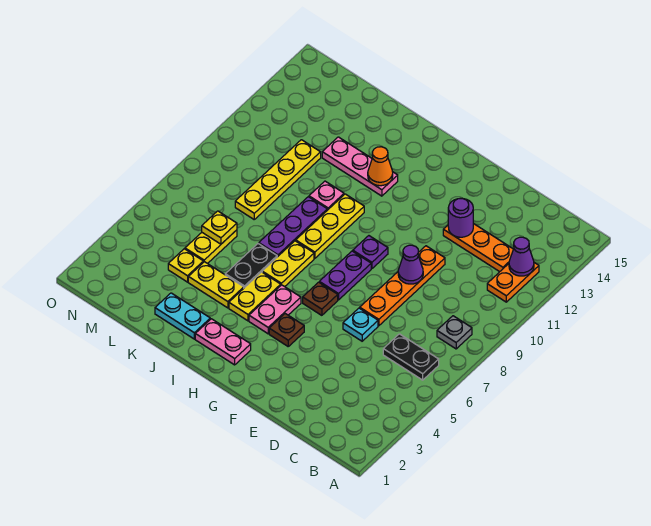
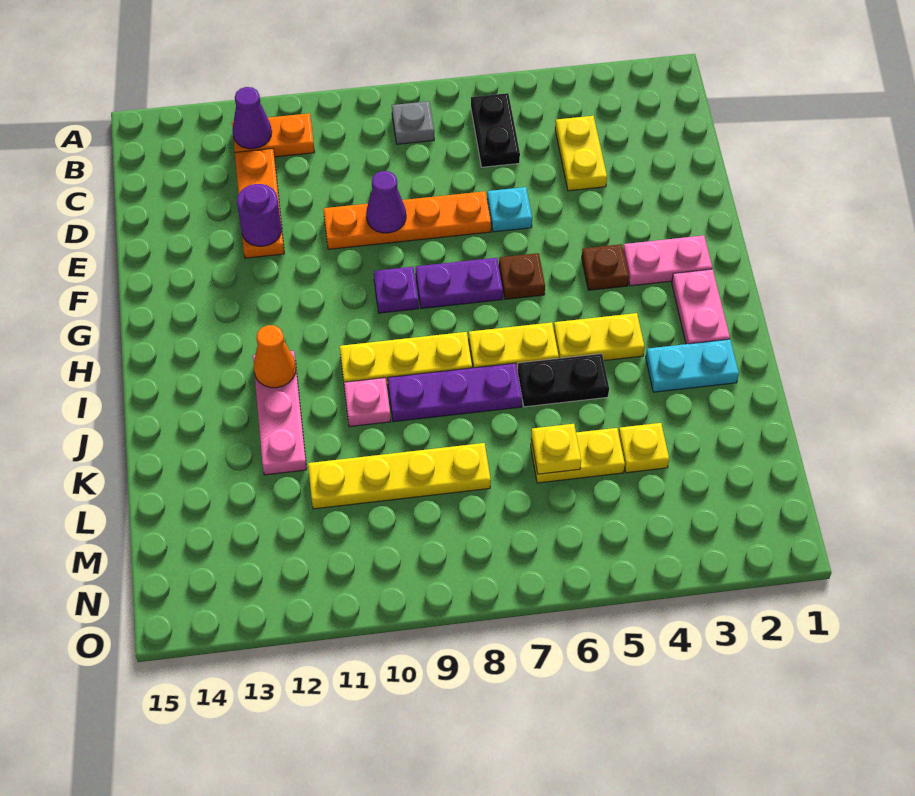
pink 1x2 plate [249,285,301,334] -> pink 1x2 plate moved to [623,235,712,286]
cyan 1x2 plate [155,293,210,339] -> cyan 1x2 plate turned to [646,339,739,392]
yellow 1x2 plate [188,262,244,308] -> yellow 1x2 plate moved to [555,116,607,191]

